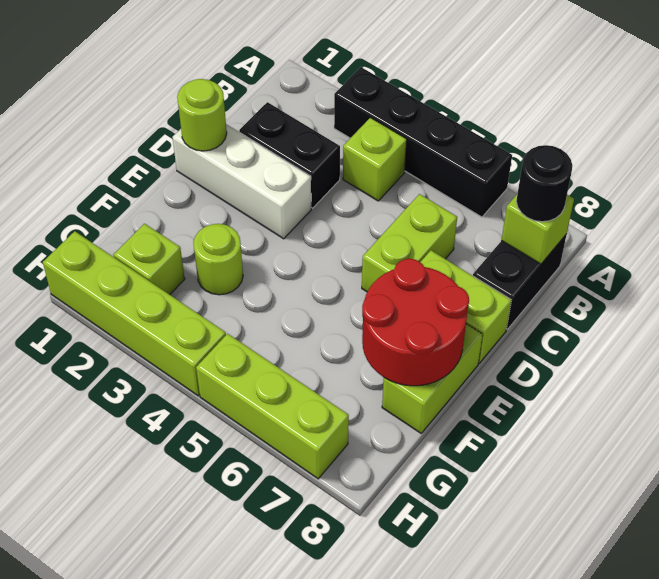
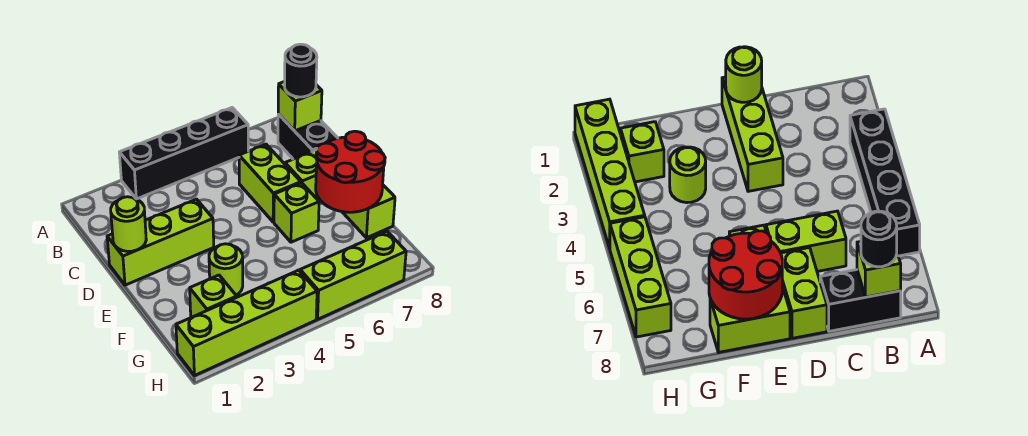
lime 1x1 brick [343,118,407,201] -> lime 1x1 brick moved to [274,183,319,242]
black 1x2 brick [239,102,340,208] -> none
white 1x3 brick [172,124,311,239] -> lime 1x3 brick [107,199,214,285]

